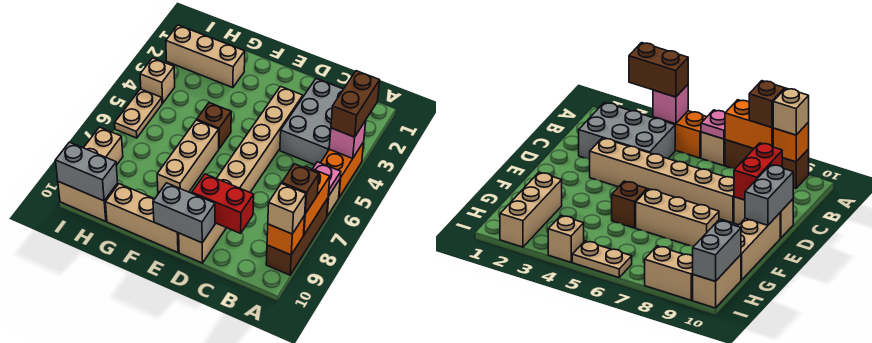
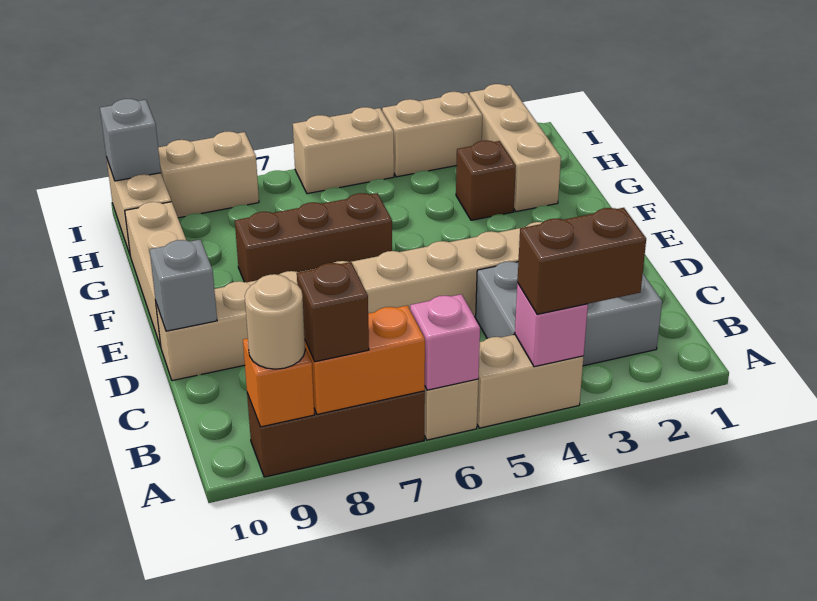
orange 1x2 brick [321,142,364,197] -> tan 1x2 brick [477,335,584,428]
pink 1x1 plate [313,162,341,196] -> pink 1x1 brick [410,294,480,390]
tan 1x1 brick [268,183,306,234] -> tan 1x1 round brick [245,274,305,369]
red 1x2 brick [192,174,254,233] -> none
grey 1x2 brick [153,183,215,243] -> grey 1x1 brick [150,239,217,331]
brown 1x1 brick [197,103,231,149] -> brown 1x1 brick moved to [456,141,516,220]
tan 1x3 brick [157,120,219,194] -> brown 1x3 brick [235,193,392,282]
grey 1x2 brick [55,142,118,201] -> grey 1x1 brick [100,99,161,181]
tan 1x1 brick [140,58,175,103] -> tan 1x2 brick [382,92,483,177]
tan 1x2 plate [115,89,162,138] -> tan 1x2 brick [293,107,394,194]

